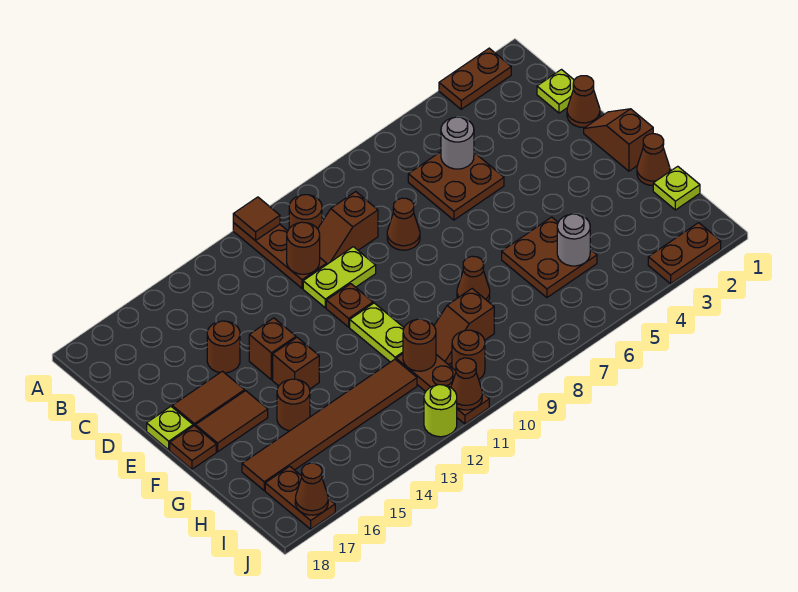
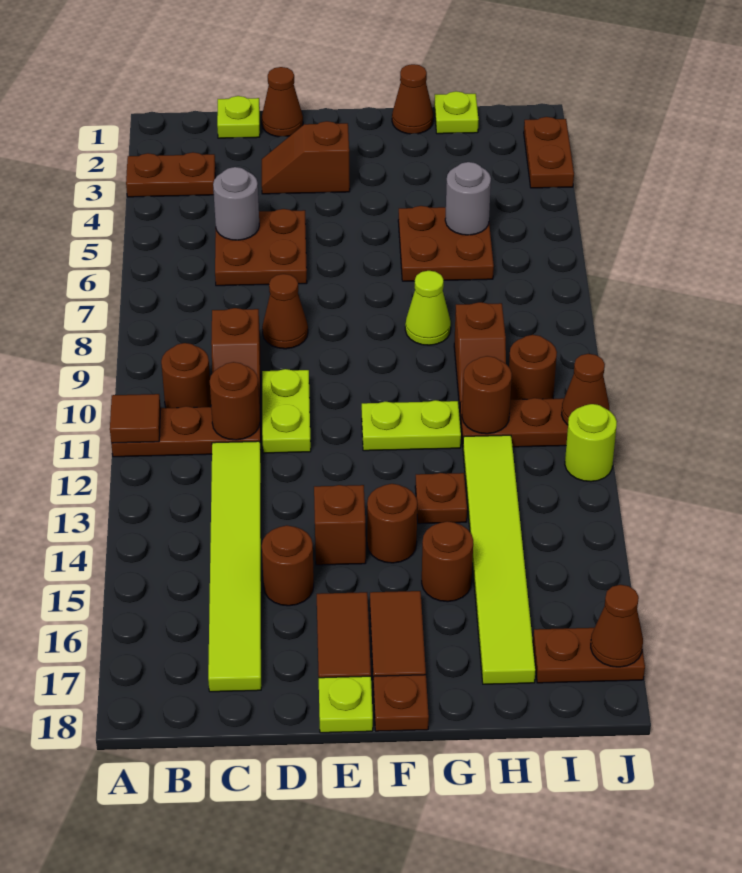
brown 1x2 plate [439,48,511,109] -> brown 1x2 plate turned to [126,152,216,197]
none -> lime 1x6 tile [208,441,261,692]
brown 1x2 slope [584,109,653,171] -> brown 1x2 slope moved to [262,121,350,194]
brown 1x1 plate [326,284,373,327] -> brown 1x1 plate moved to [415,473,467,524]
brown 1x1 brick [273,338,319,389] -> brown 1x1 round brick [367,484,417,563]
brown 1x1 cone [457,256,490,301] -> lime 1x1 cone [405,271,451,345]
brown 1x6 tile [242,359,417,490] -> lime 1x6 tile [463,435,536,684]

